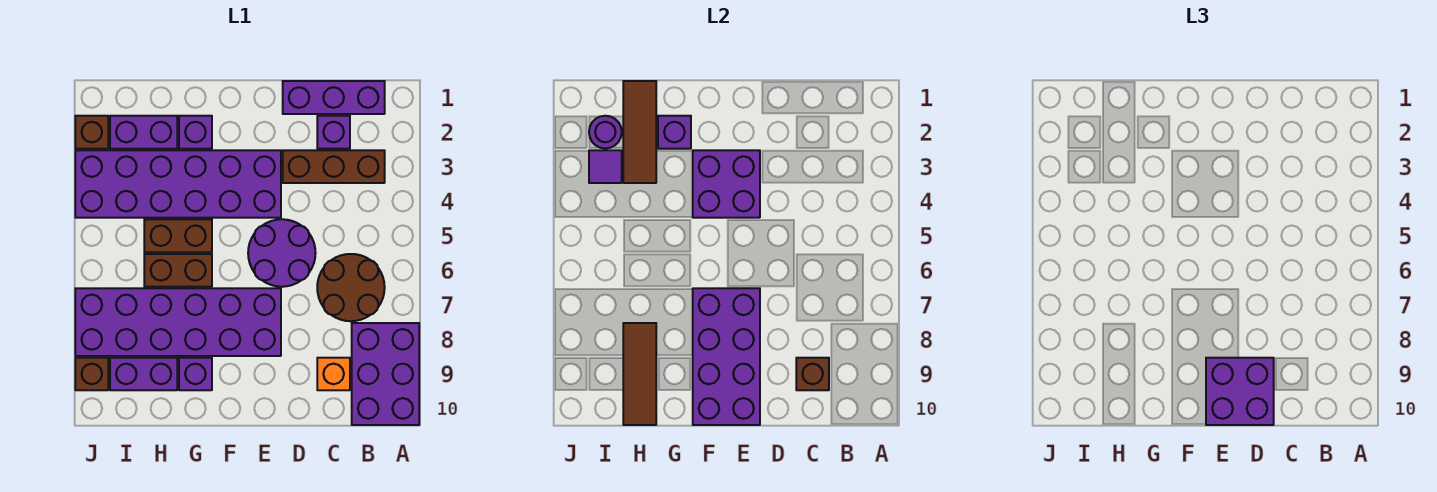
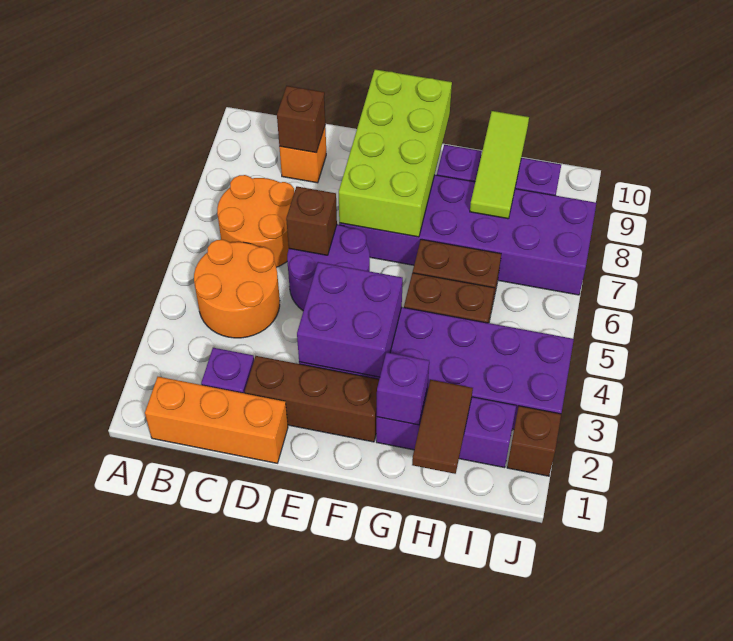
purple 2x3 brick [352,323,419,425] -> none
purple 1x3 brick [283,81,385,114] -> orange 1x3 brick [145,377,288,463]
brown 1x3 brick [283,150,385,183] -> brown 1x3 brick moved to [245,356,379,442]
none -> orange 2x2 round brick [194,240,280,338]
brown 2x2 round brick [317,254,385,321] -> orange 2x2 round brick [217,175,294,267]
purple 2x2 brick [1206,358,1274,425] -> none
purple 2x4 brick [693,288,760,425] -> lime 2x4 brick [339,69,452,237]
brown 1x3 tile [623,81,656,183] -> brown 1x2 tile [412,380,473,474]
brown 1x3 tile [623,323,656,425] -> lime 1x3 tile [470,111,529,219]
purple 1x1 round brick [589,116,622,149] -> none
purple 1x1 tile [589,150,622,183] -> none
brown 1x1 brick [75,358,108,390] -> brown 1x1 brick moved to [286,187,337,255]

